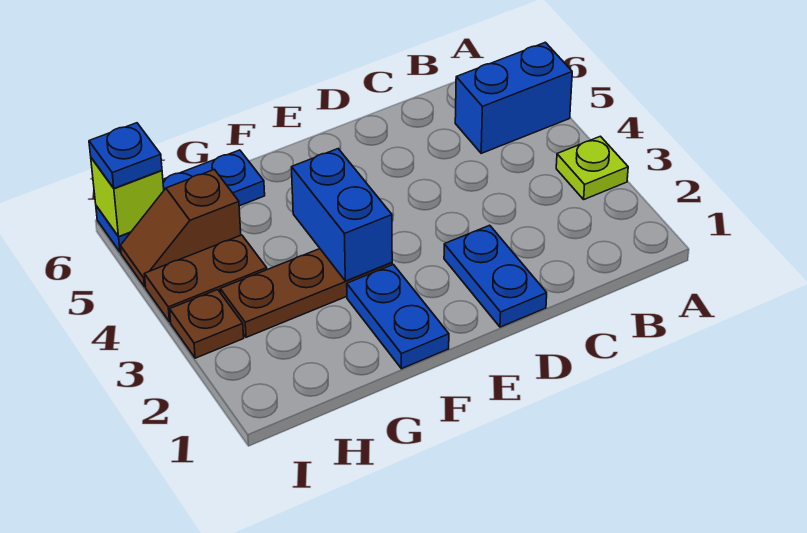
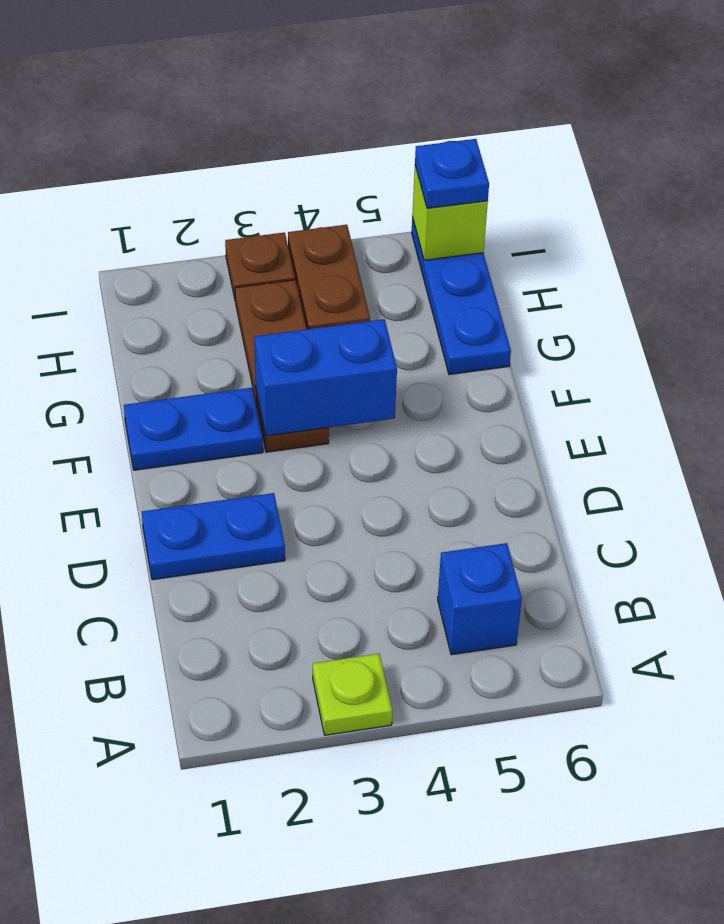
blue 1x2 brick [455,42,572,153] -> blue 1x1 brick [438,543,522,655]
brown 1x2 slope [120,170,241,287] -> none

